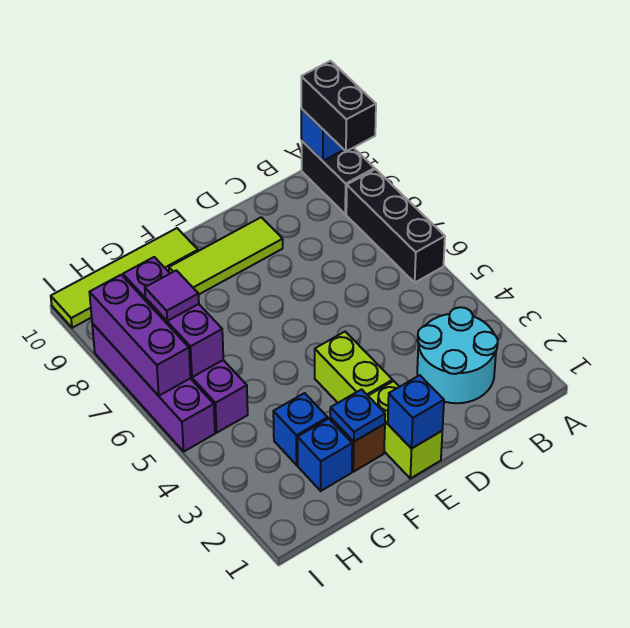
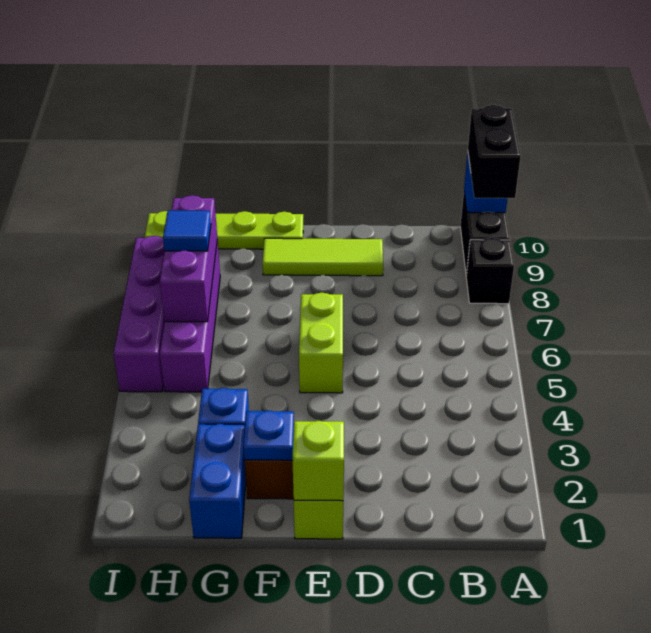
black 1x3 brick [346,169,445,282] -> black 1x1 brick [466,238,514,304]
cyan 2x2 round brick [417,307,498,403] -> none
blue 1x1 brick [388,375,444,449] -> lime 1x1 brick [292,421,344,501]
lime 1x2 brick [315,332,393,403] -> lime 1x2 brick moved to [299,293,343,393]
lime 1x4 tile [51,228,198,328] -> lime 1x4 plate [145,211,303,249]
blue 1x1 brick [298,419,352,491] -> blue 1x2 brick [189,424,246,538]
purple 1x1 tile [145,270,199,321] -> blue 1x1 tile [163,211,211,251]
purple 1x3 brick [90,275,190,396] -> none

